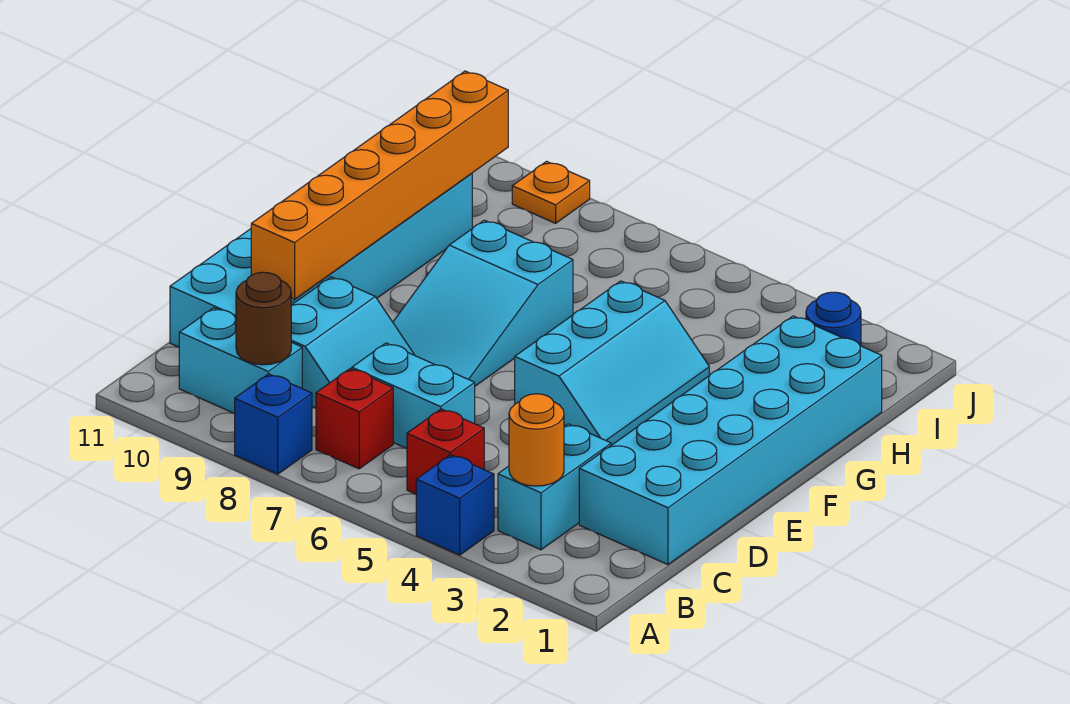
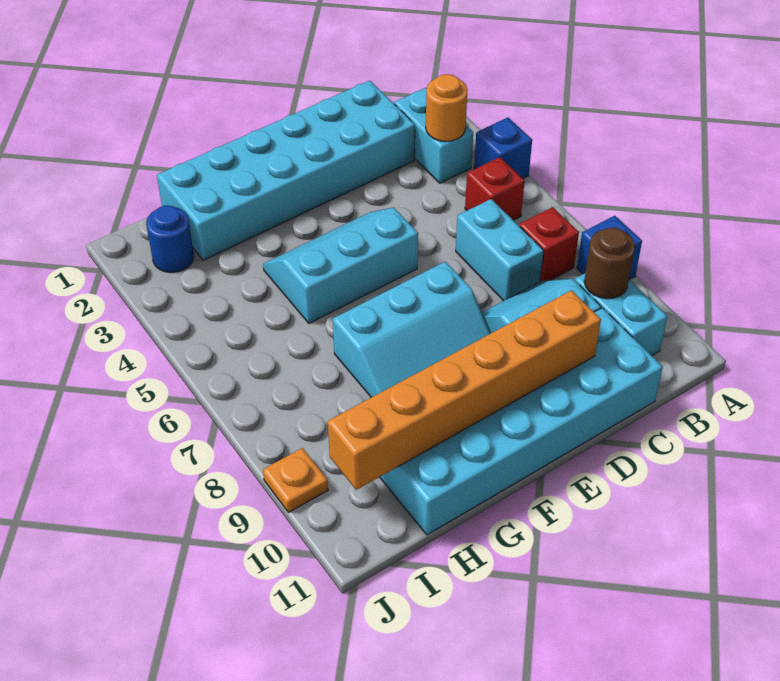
cyan 1x2 brick [498,424,611,550] -> cyan 1x2 brick turned to [394,87,473,183]
cyan 2x3 slope [393,220,573,386] -> cyan 2x3 slope turned to [333,262,491,397]

